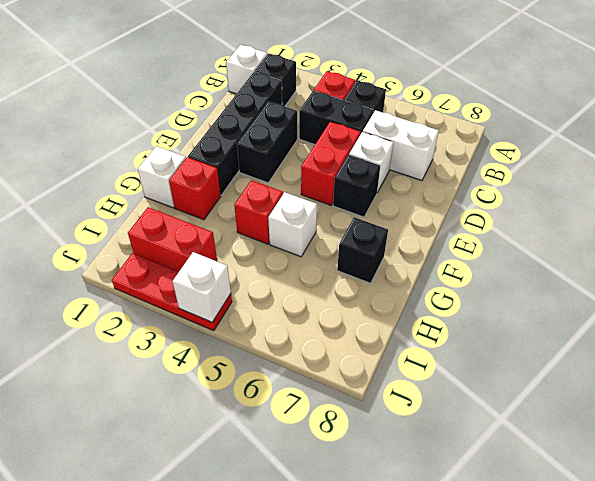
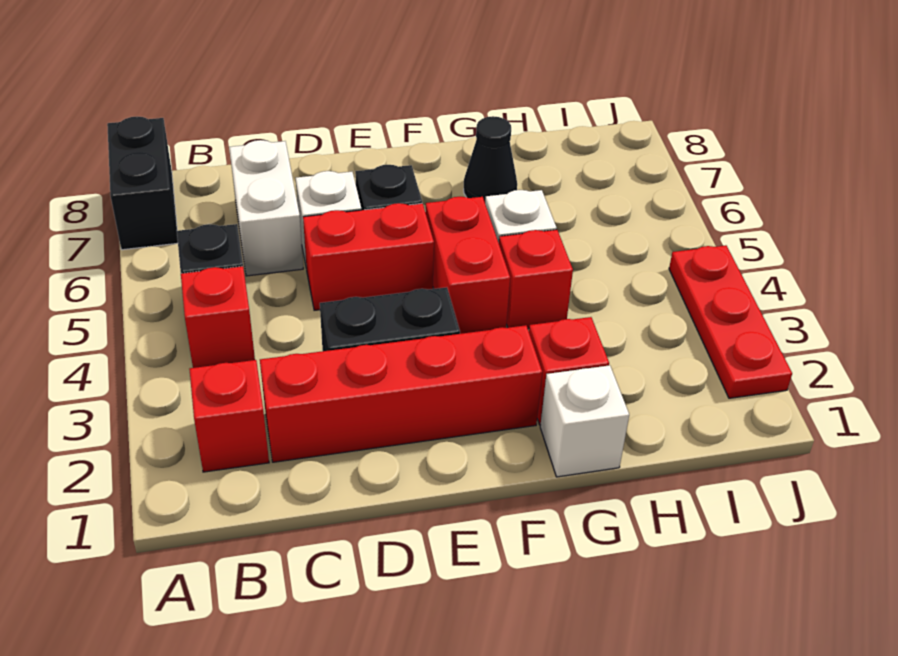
white 1x1 brick [226,45,267,94] -> none
black 1x1 brick [255,53,296,107] -> red 1x1 brick [189,360,269,472]
black 1x4 brick [188,72,282,195] -> red 1x4 brick [260,325,542,462]
black 1x2 brick [299,91,374,145] -> black 1x2 brick moved to [107,116,178,250]
black 1x1 brick [337,217,388,283] -> black 1x1 cone [464,116,517,202]
red 1x2 brick [128,207,217,272] -> red 1x2 brick moved to [425,197,510,334]
white 1x1 brick [173,252,231,322] -> none

